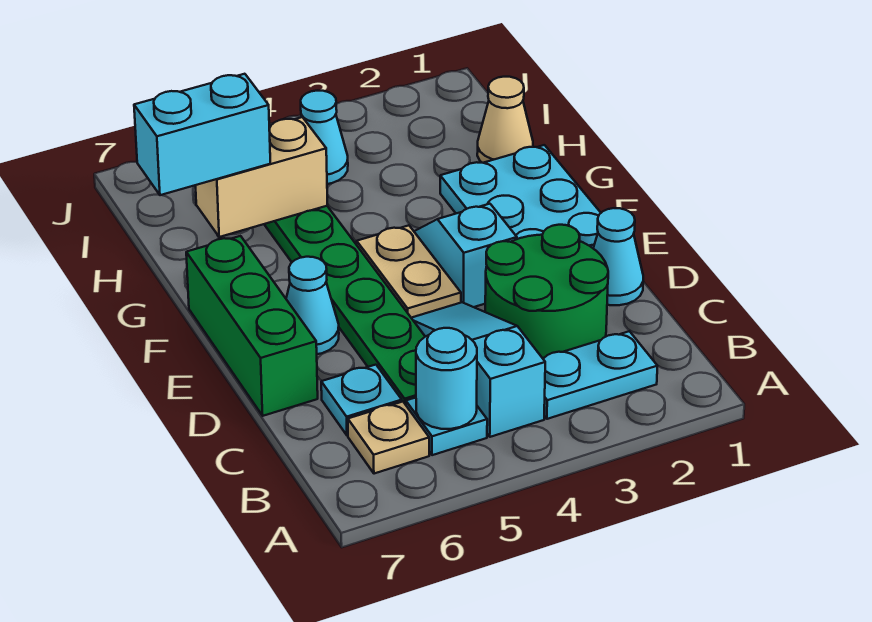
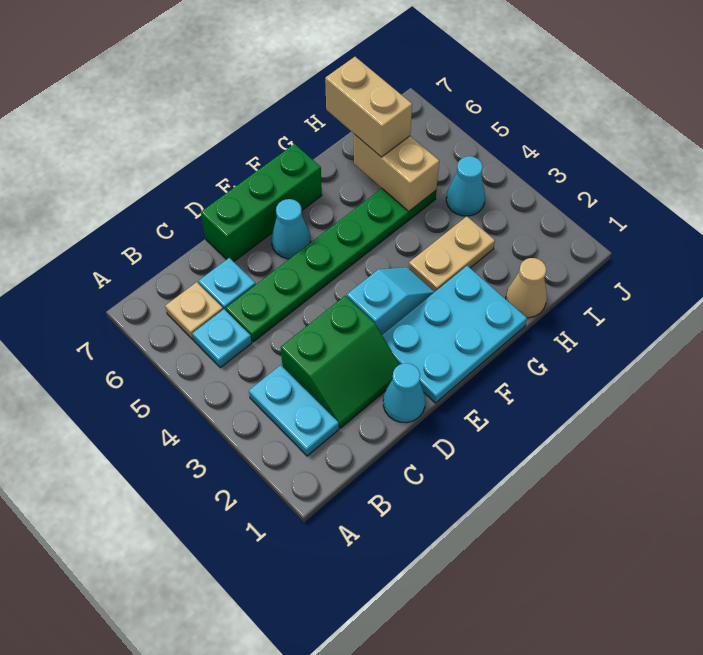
cyan 1x3 slope [412,302,545,437] -> none
cyan 1x1 round brick [416,328,477,429] -> none
green 2x2 round brick [485,225,608,358] -> green 2x2 slope [281,296,400,428]
tan 1x2 plate [357,225,461,318] -> tan 1x2 plate moved to [409,216,495,292]
cyan 1x2 brick [134,74,270,195] -> tan 1x2 brick [325,57,412,157]

